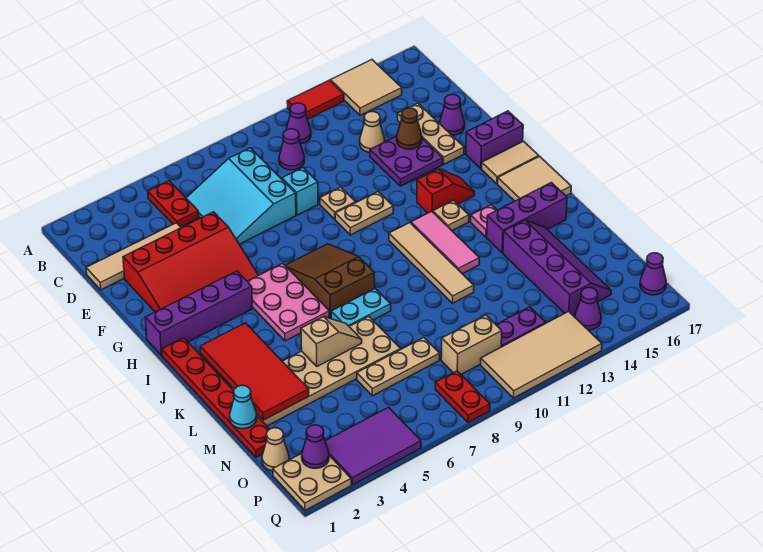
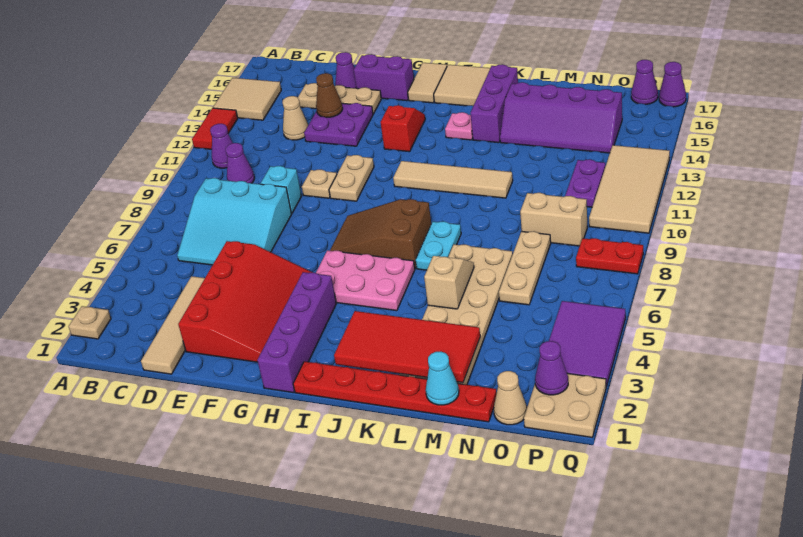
red 1x2 plate [148,181,199,227] -> none
purple 1x2 brick [466,111,523,169] -> purple 1x2 brick turned to [354,54,414,101]
pink 1x3 tile [411,211,479,274] -> none
tan 1x1 plate [433,200,469,231] -> tan 1x1 plate moved to [69,306,111,339]
purple 2x4 slope [503,220,611,315] -> purple 2x4 slope turned to [500,82,622,153]
tan 1x2 brick [441,315,502,374] -> tan 1x2 brick turned to [520,193,587,246]
purple 1x1 cone [575,288,601,330] -> purple 1x1 cone moved to [659,62,686,107]

